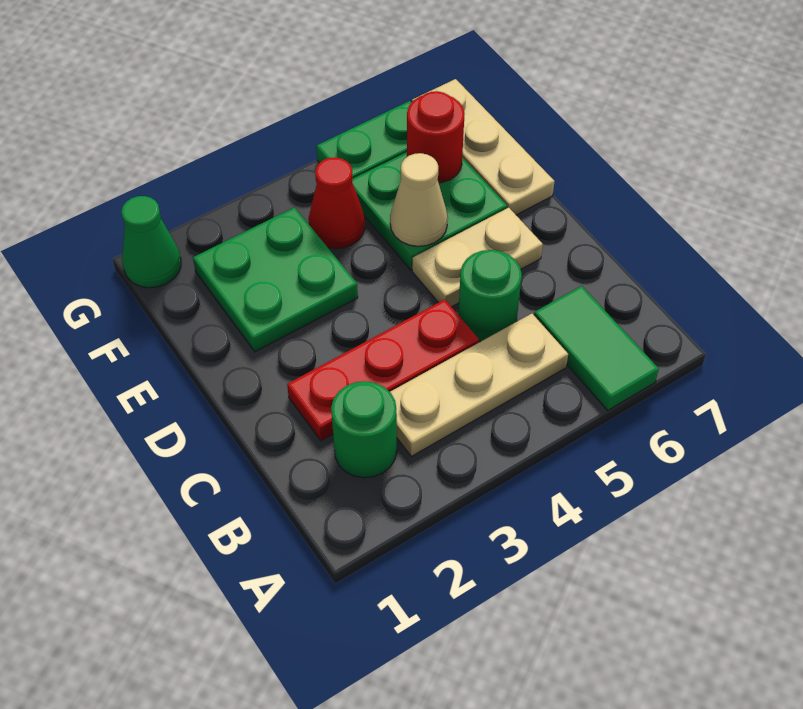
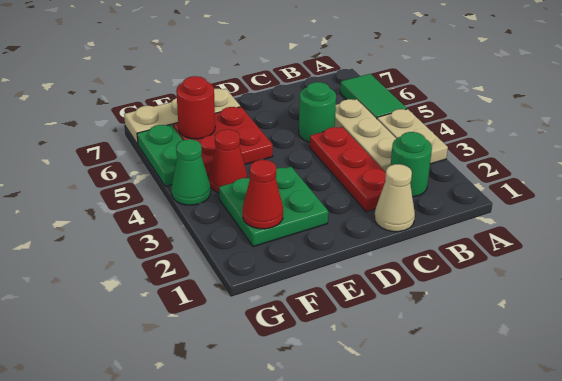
green 1x2 tile [534,286,659,410] -> green 1x2 tile turned to [340,74,407,119]
tan 1x2 plate [412,208,543,307] -> tan 1x2 plate moved to [377,109,448,164]
green 2x2 plate [352,152,507,270] -> red 2x2 plate [173,107,273,175]
tan 1x1 cone [390,153,448,246] -> tan 1x1 cone moved to [374,164,415,232]
none -> red 1x1 cone [243,160,283,229]
green 1x1 cone [121,196,181,288] -> green 1x1 cone moved to [171,139,211,205]

